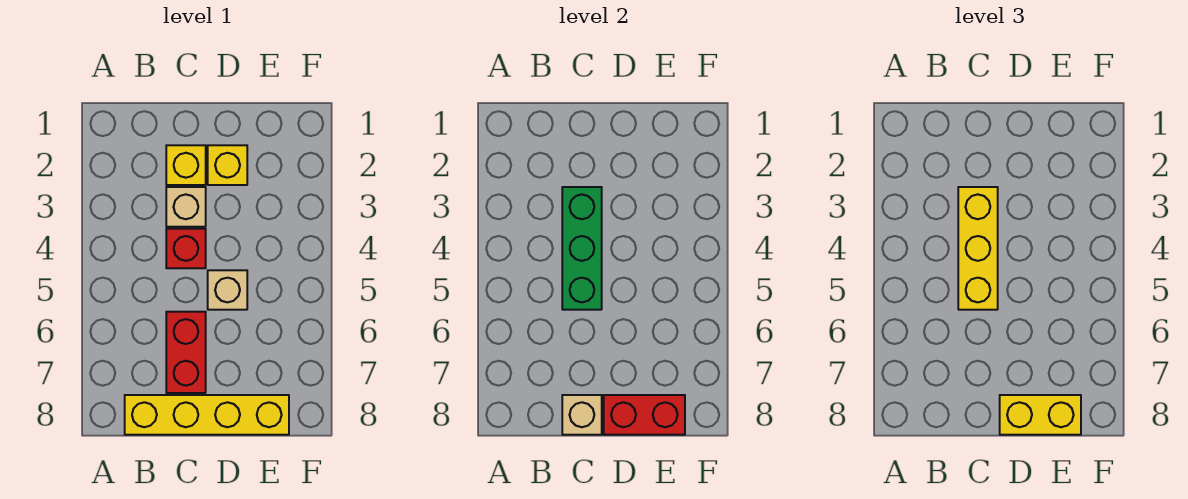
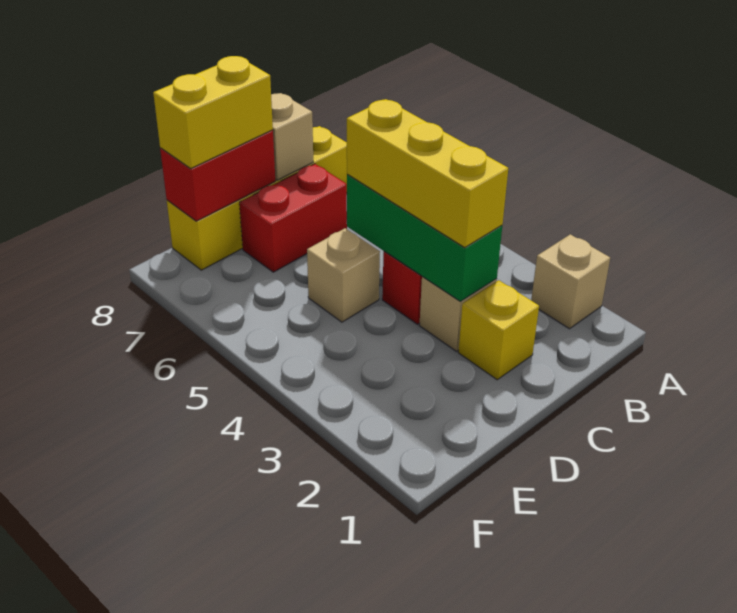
none -> tan 1x1 brick [531,234,610,329]
red 1x2 brick [166,312,206,393] -> red 1x2 brick turned to [239,164,347,272]
yellow 1x1 brick [208,145,247,185] -> none

